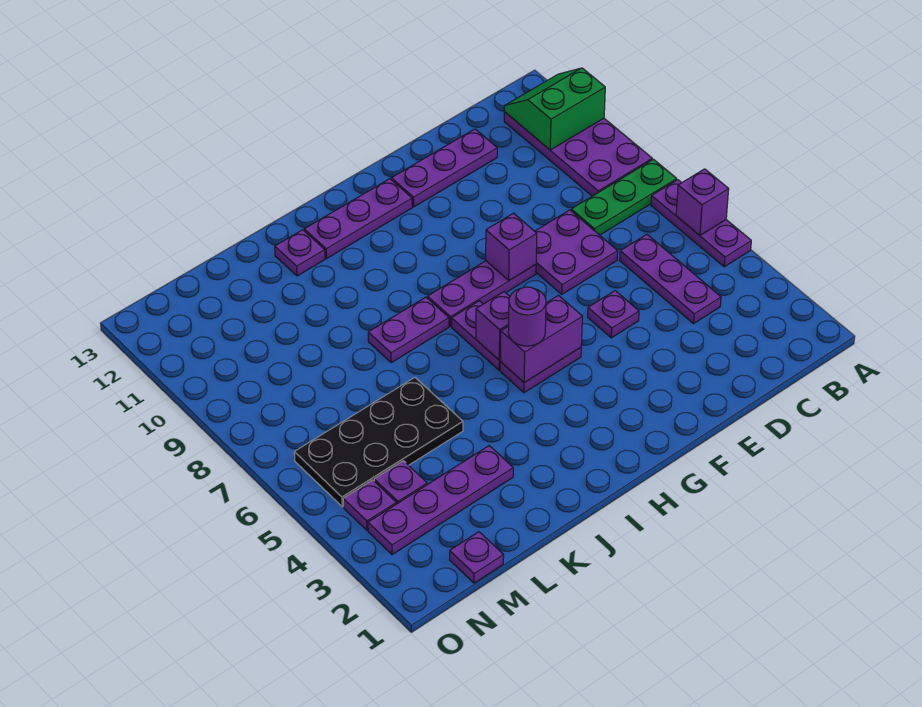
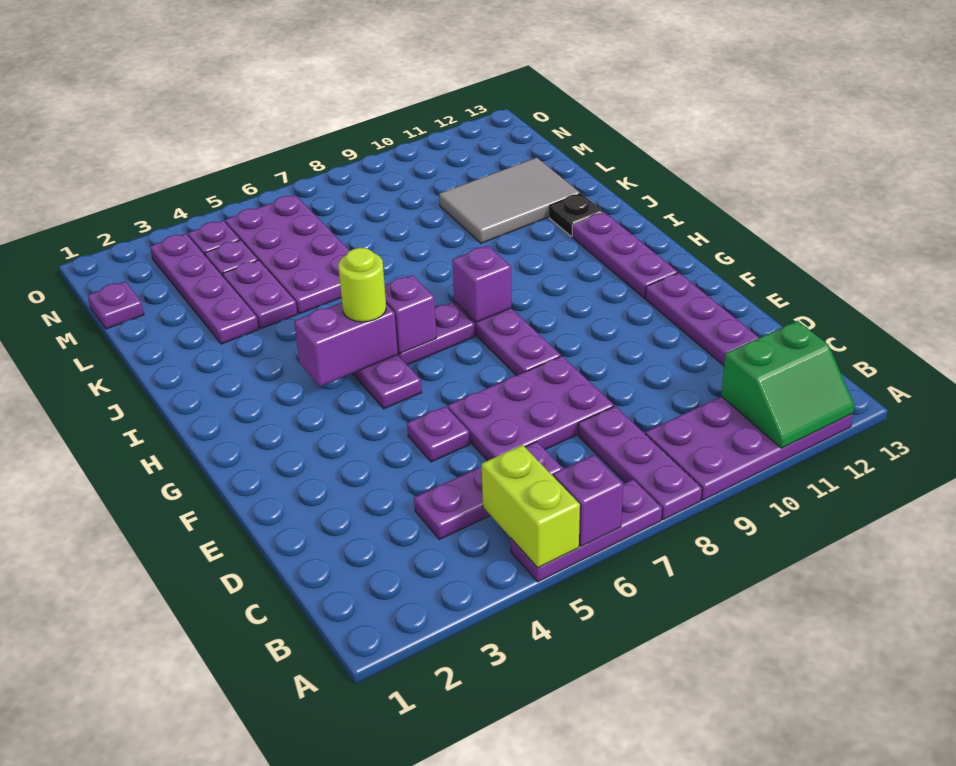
none -> lime 1x2 brick [482,445,580,568]
green 1x3 plate [571,159,677,235] -> purple 1x3 plate [578,406,702,520]
green 2x2 slope [504,68,605,150] -> green 2x2 slope turned to [721,321,855,448]
purple 2x2 plate [535,210,618,294] -> purple 2x3 plate [448,356,614,461]
purple 1x1 brick [486,213,537,280] -> purple 1x1 brick moved to [452,246,511,322]
purple 1x2 brick [500,295,582,383] -> purple 1x2 brick turned to [294,302,398,386]
purple 1x1 round brick [508,287,546,346] -> lime 1x1 round brick [338,248,386,322]
purple 1x2 plate [368,297,449,362] -> purple 1x2 plate moved to [223,260,297,329]
purple 1x1 plate [275,230,325,276] -> black 1x1 plate [550,193,603,236]
black 2x4 plate [294,377,463,507] -> purple 2x4 plate [225,195,350,314]
none -> grey 2x3 tile [439,158,580,243]

